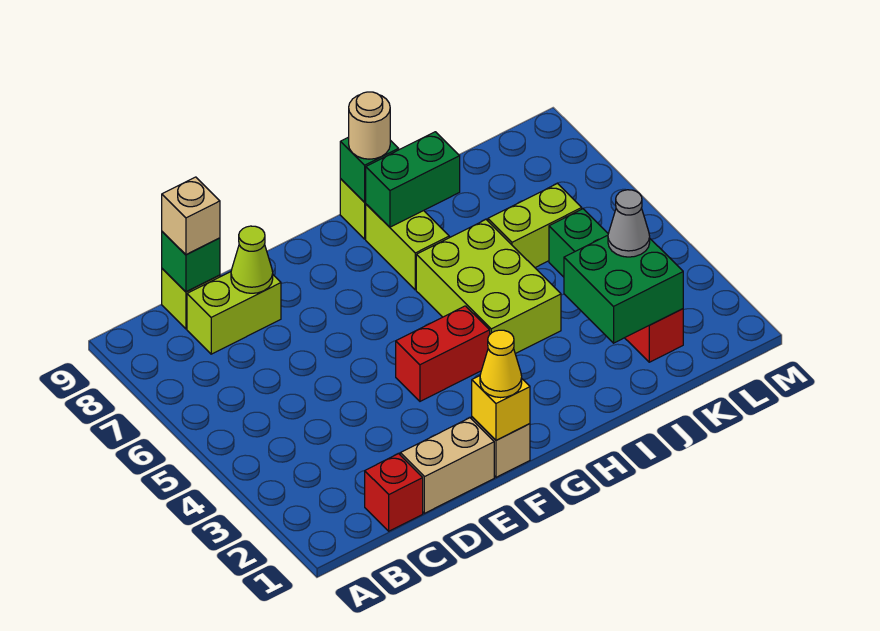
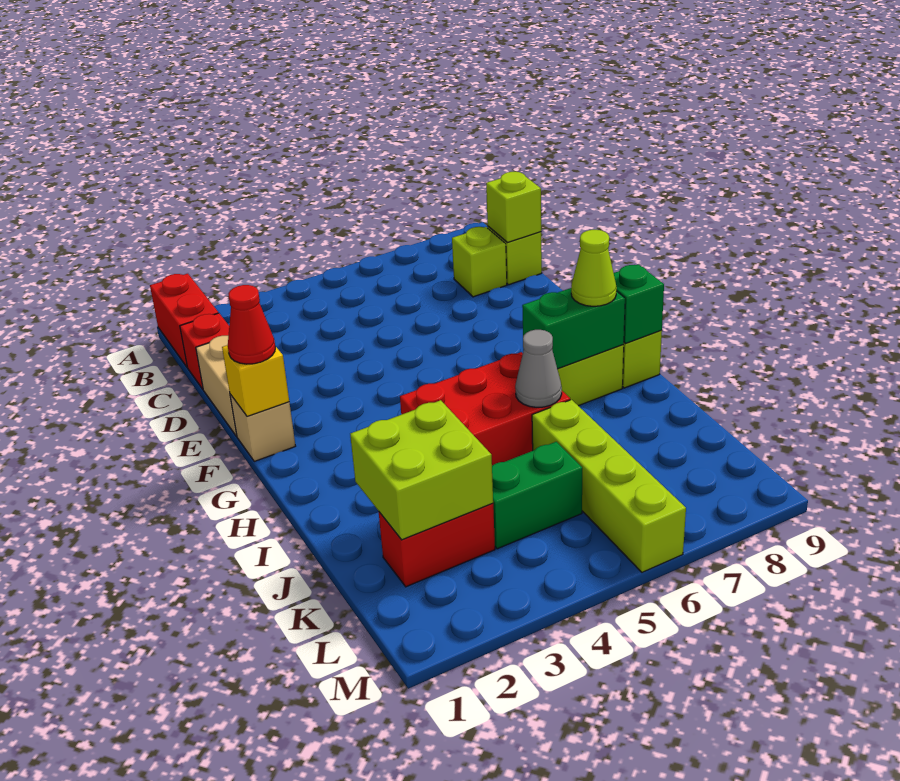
lime 1x2 brick [187,272,281,354] -> lime 1x1 brick [452,227,507,297]
green 1x1 brick [162,232,220,292] -> lime 1x1 brick [486,172,541,243]
tan 1x1 brick [162,177,220,255] -> none
lime 1x1 cone [231,226,273,293] -> lime 1x1 cone moved to [571,230,617,306]
yellow 1x1 cone [480,330,522,398] -> red 1x1 cone [228,285,275,364]
red 1x2 brick [396,306,490,401] -> red 1x2 brick moved to [150,274,218,367]
lime 2x3 brick [416,220,561,354] -> red 2x3 brick [400,352,570,465]
green 1x2 brick [366,132,460,227] -> green 1x2 brick turned to [522,288,625,369]
tan 1x1 round brick [349,92,390,159] -> none
green 2x2 brick [564,235,683,343] -> lime 2x2 brick [350,400,493,540]
lime 1x2 brick [488,184,582,268] -> lime 1x4 brick [532,400,686,572]
grey 1x1 cone [608,190,650,257] -> grey 1x1 cone moved to [515,330,562,407]

